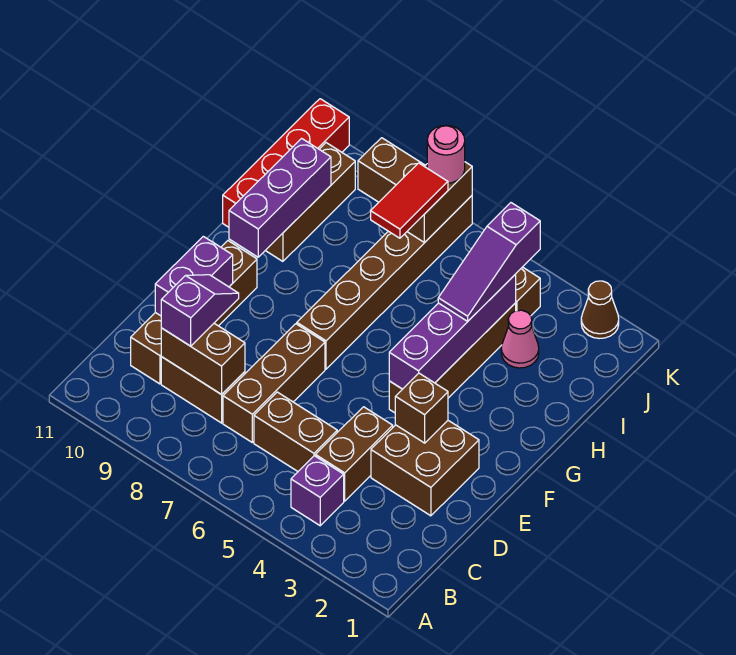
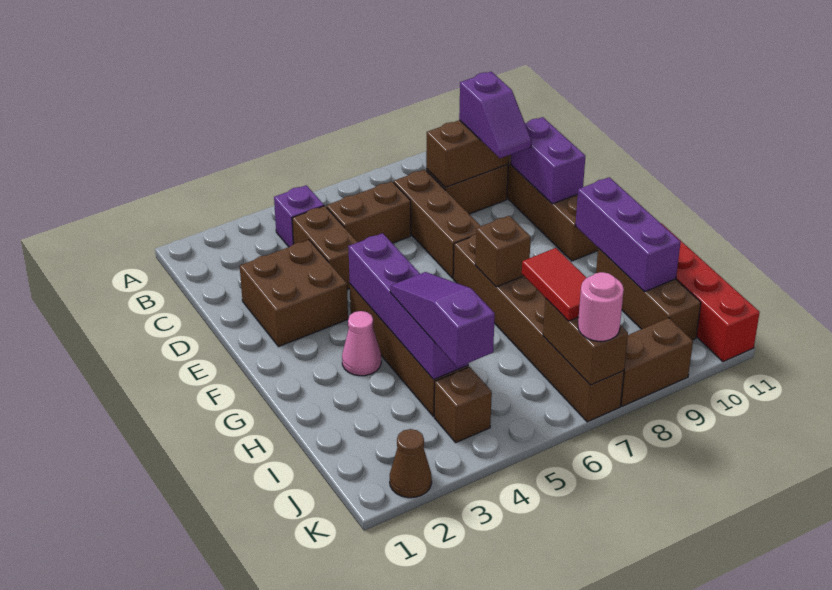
brown 1x1 brick [395,373,448,443] -> brown 1x1 brick moved to [475,216,531,287]
pink 1x1 cone [501,310,539,368] -> pink 1x1 cone moved to [342,311,381,376]

